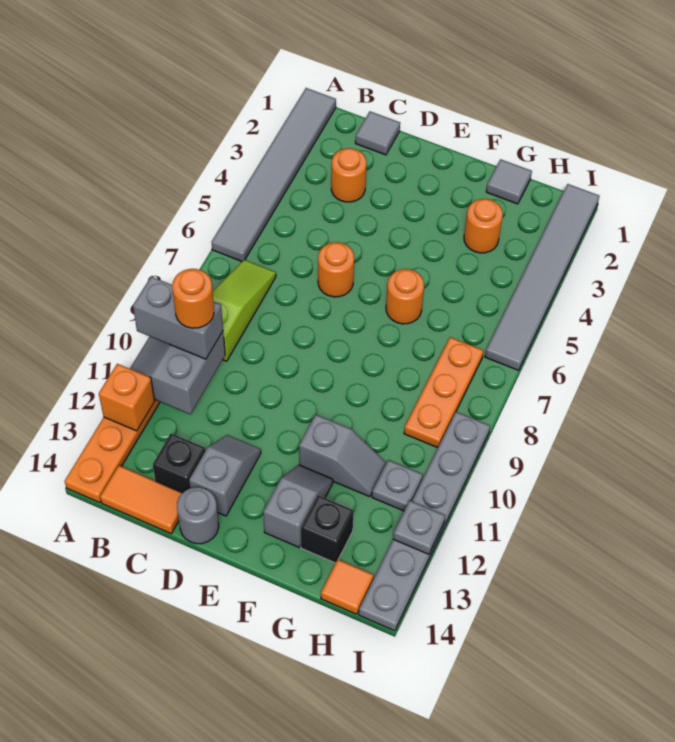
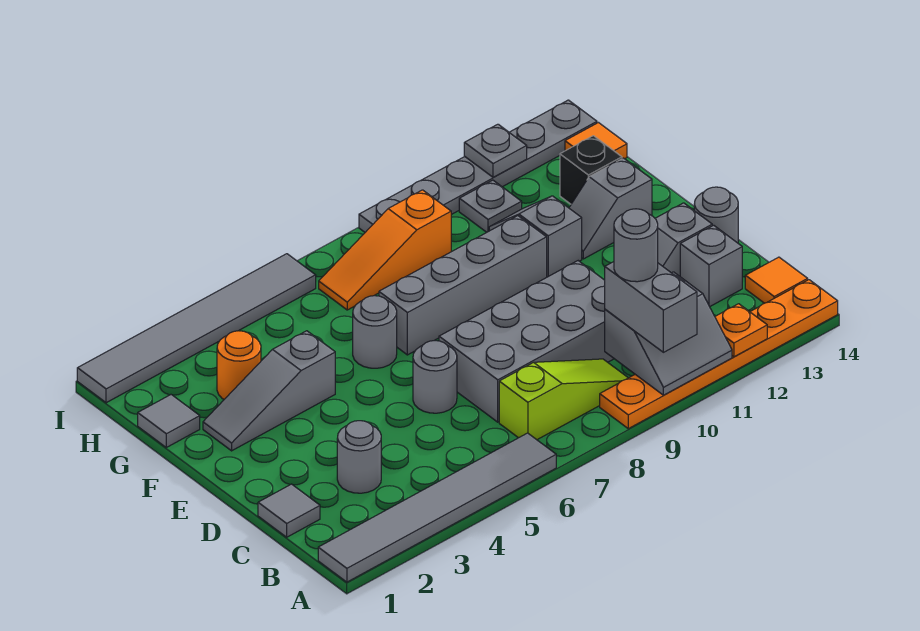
orange 1x1 brick [99,364,155,431] -> orange 1x1 plate [715,304,767,357]
lime 1x3 slope [213,260,276,361] -> lime 1x3 slope turned to [499,359,628,440]
orange 1x1 round brick [172,269,214,328] -> grey 1x1 round brick [614,209,658,282]
orange 1x2 tile [100,466,182,534] -> orange 1x1 tile [745,257,808,303]
orange 1x1 round brick [331,148,366,202] -> grey 1x1 round brick [337,421,381,493]
none -> grey 2x4 brick [439,261,614,422]
black 1x1 brick [153,433,206,493] -> grey 1x1 brick [680,225,742,307]
orange 1x1 round brick [318,242,354,297] -> grey 1x1 round brick [413,341,457,413]
none -> grey 1x3 slope [203,331,335,451]
orange 1x1 round brick [386,269,424,324] -> grey 1x1 round brick [353,296,397,368]
none -> grey 1x4 brick [379,216,547,355]
orange 1x3 plate [404,337,484,448] -> orange 1x3 slope [319,190,451,310]

